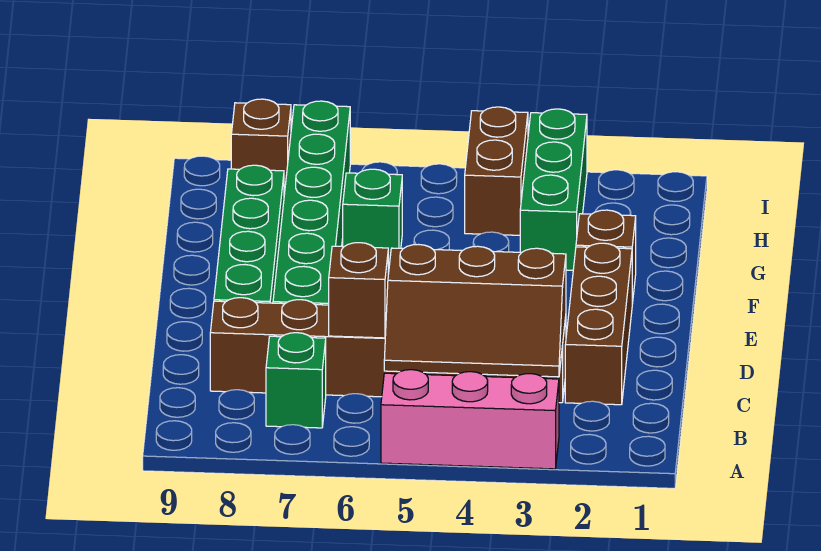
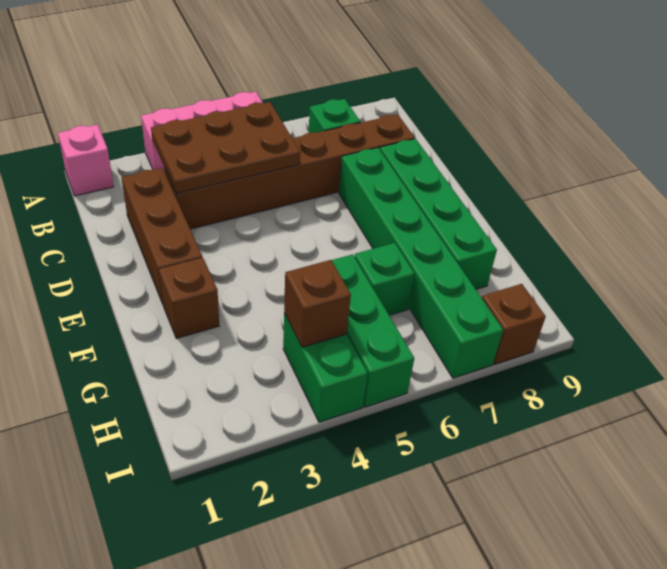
none -> pink 1x1 brick [58,125,114,196]
brown 2x3 slope [384,244,566,377] -> brown 2x3 plate [151,102,300,193]
brown 1x1 brick [329,243,388,338] -> brown 1x1 brick moved to [284,260,351,347]
green 1x3 brick [520,109,587,270] -> green 1x3 brick moved to [332,254,414,407]
brown 1x2 brick [465,107,528,235] -> green 1x2 brick [283,313,368,422]

